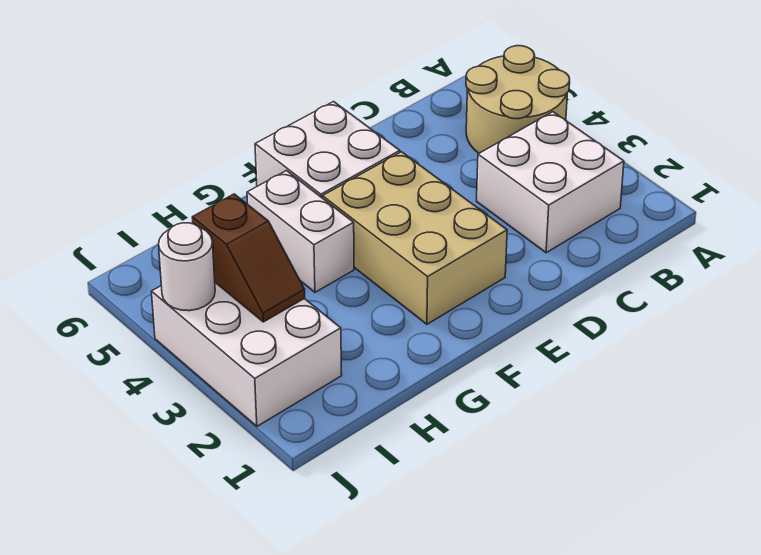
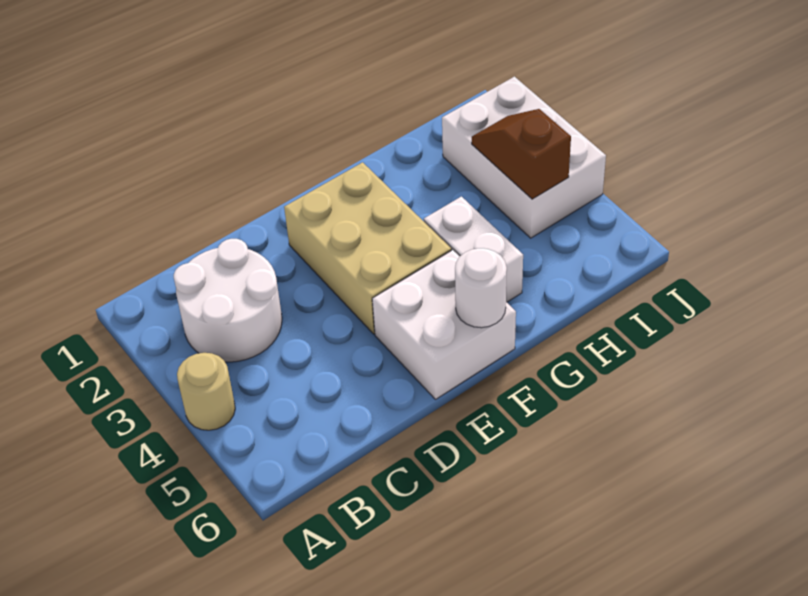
tan 2x2 round brick [466,46,570,153] -> tan 1x1 round brick [177,353,235,430]
white 2x2 brick [477,112,624,253] -> white 2x2 round brick [174,239,282,362]
white 1x1 round brick [158,223,215,311] -> white 1x1 round brick moved to [455,248,507,328]

